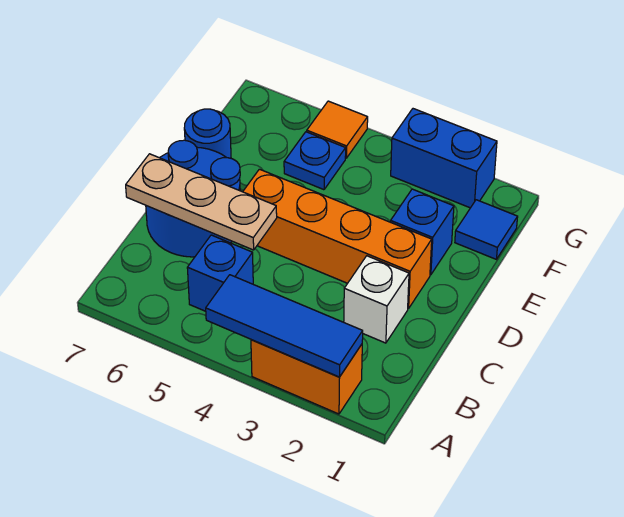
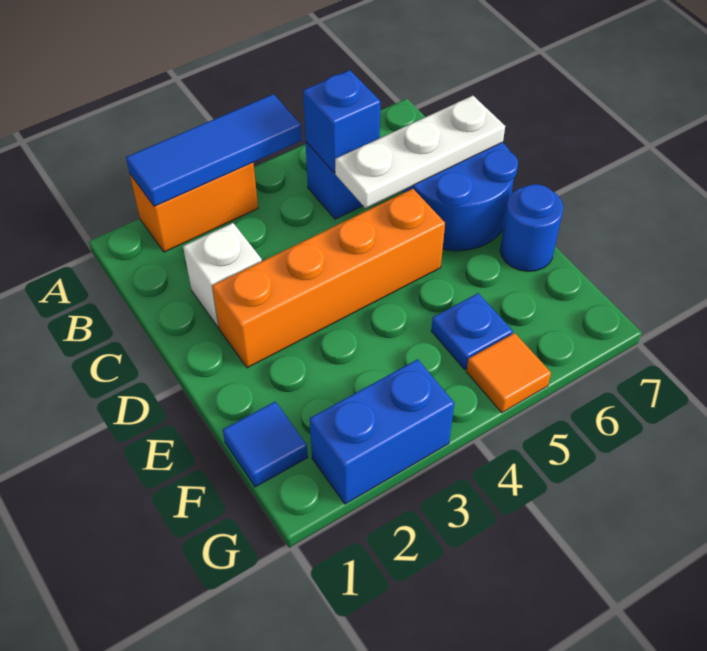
tan 1x3 plate [126,154,277,250] -> white 1x3 plate [335,96,505,208]
blue 1x1 brick [391,189,454,275] -> blue 1x1 brick moved to [303,70,380,173]

